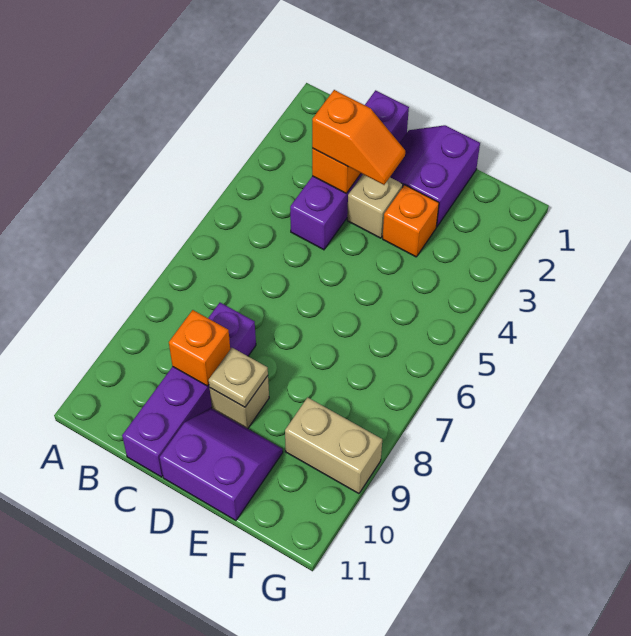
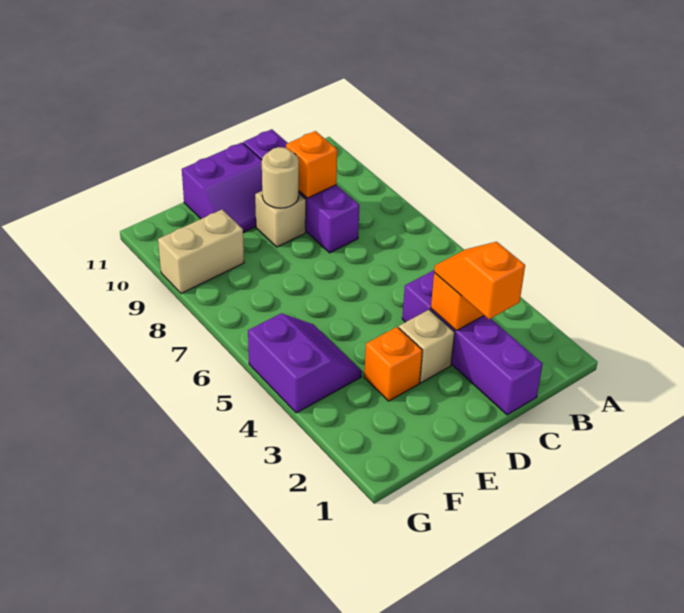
orange 1x2 slope [312,90,405,185] -> orange 1x2 slope turned to [434,242,525,319]
purple 2x2 slope [390,125,480,227] -> purple 2x2 slope moved to [248,313,362,413]
tan 1x1 plate [209,348,268,407] -> tan 1x1 round brick [262,147,299,208]

